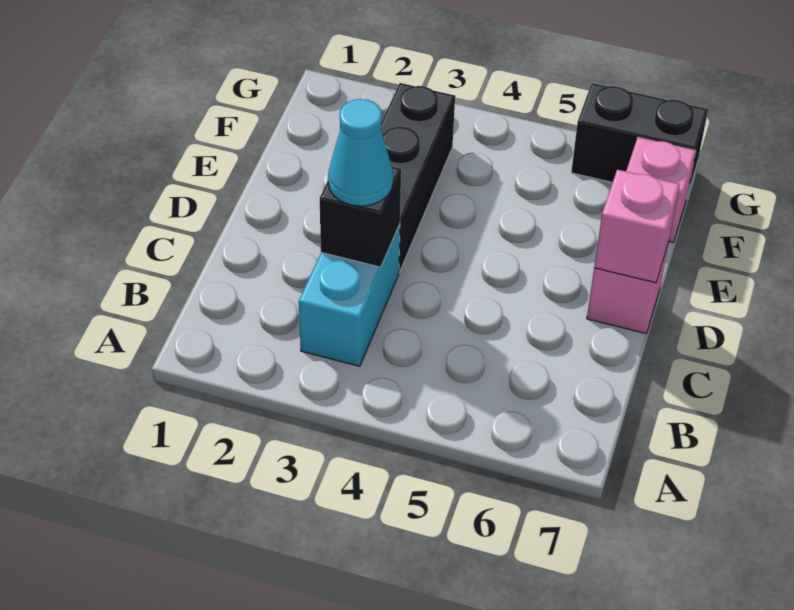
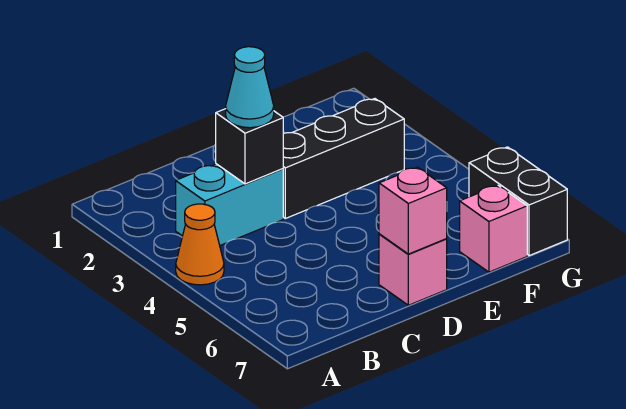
none -> orange 1x1 cone [176,204,224,285]

